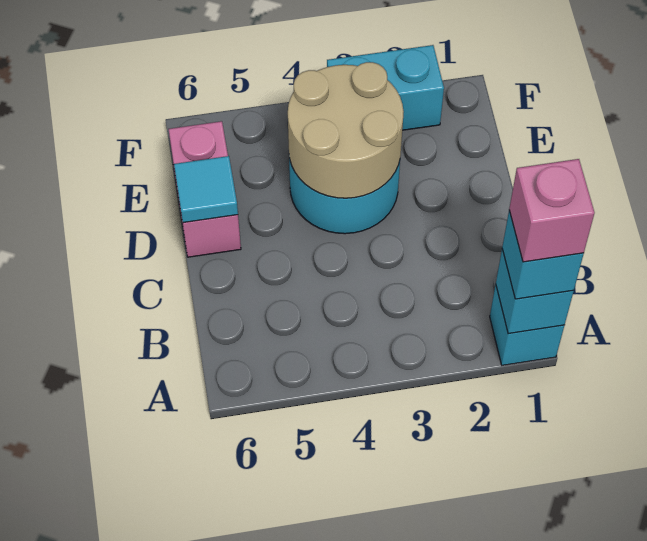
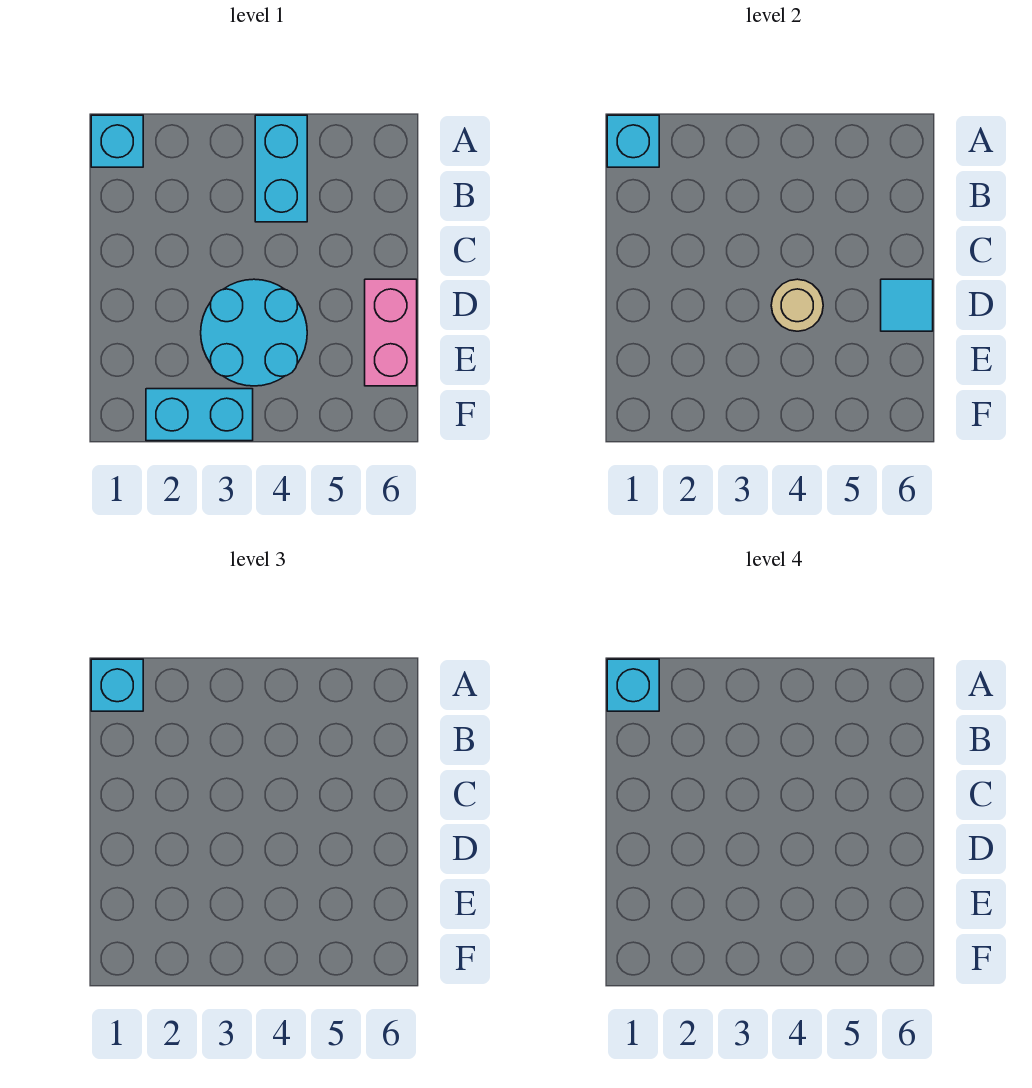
pink 1x1 brick [509,159,595,262] -> cyan 1x1 brick [607,659,659,711]
none -> cyan 1x2 brick [255,115,307,222]
tan 2x2 round brick [288,62,404,198] -> tan 1x1 round brick [771,279,823,331]

